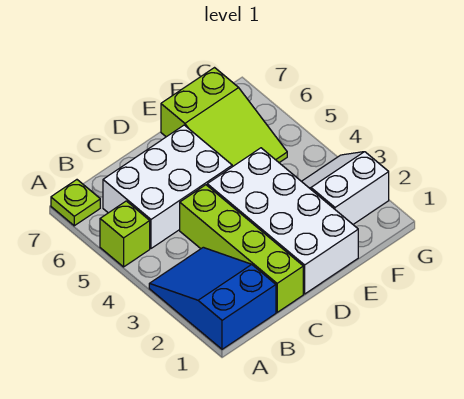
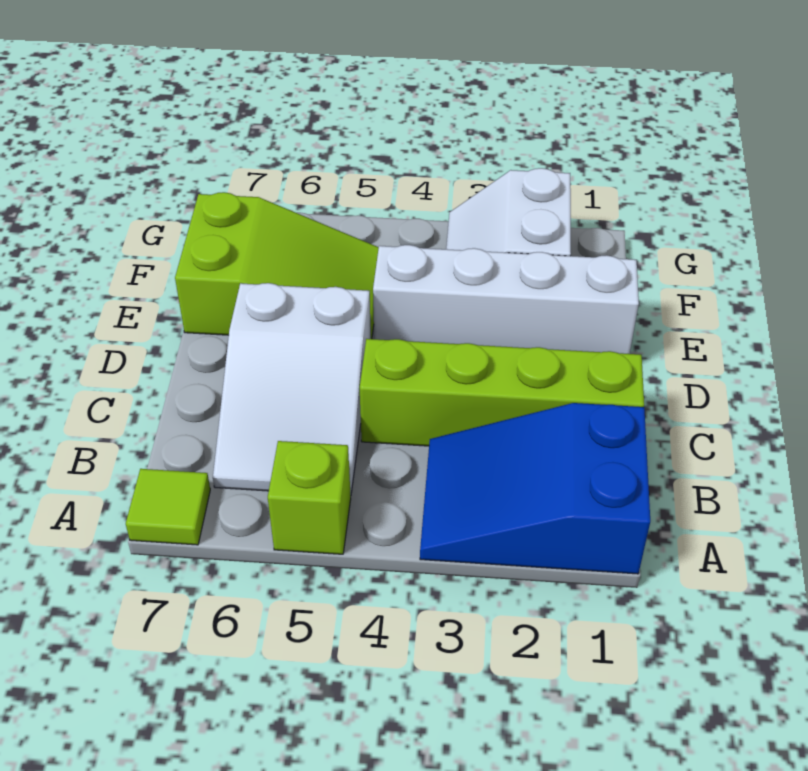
lime 1x1 plate [51,180,100,226] -> lime 1x1 tile [126,469,210,545]
white 2x3 brick [103,125,232,248] -> white 2x3 slope [213,283,371,495]
white 2x4 brick [207,148,358,294] -> white 1x4 brick [373,245,639,354]

